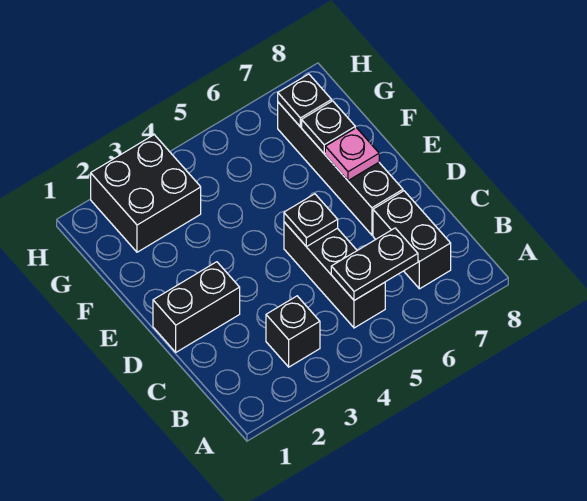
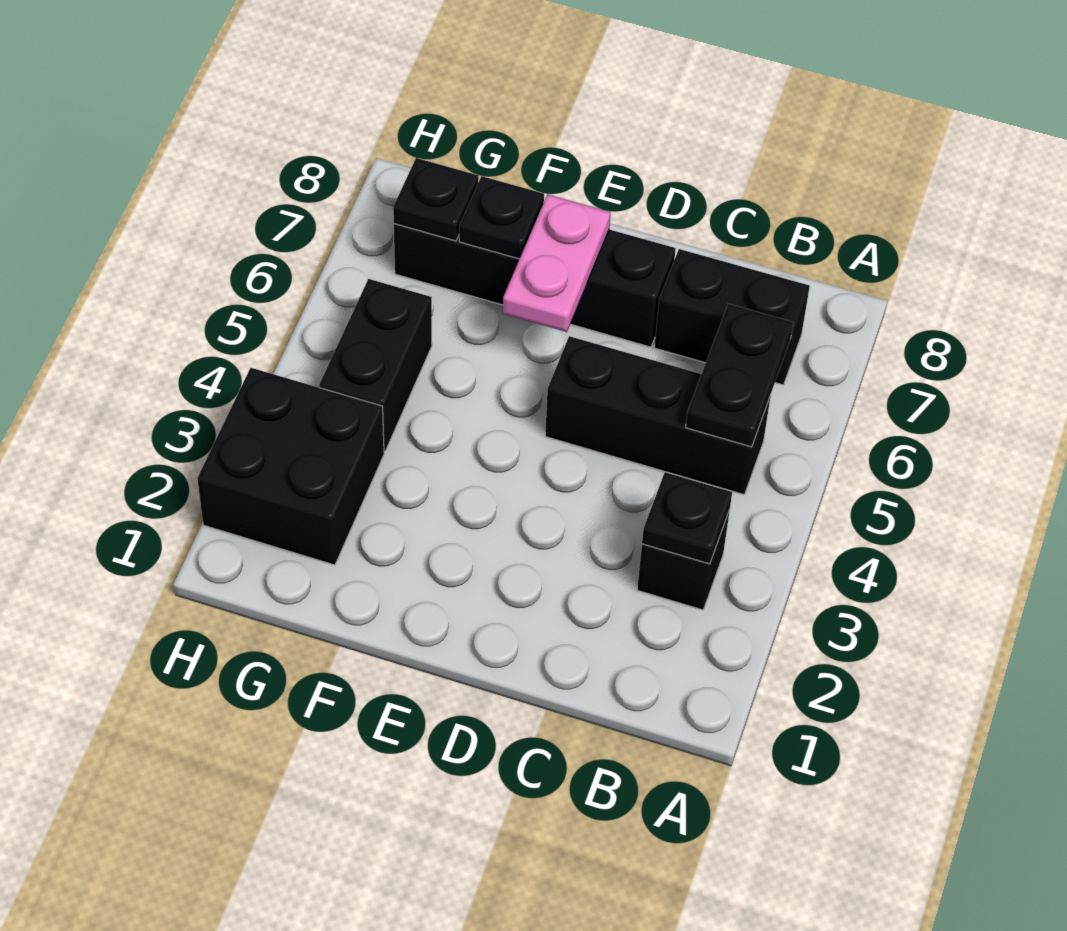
black 1x2 brick [153,262,240,352] -> black 1x2 brick moved to [319,279,432,451]
black 1x1 plate [284,194,338,247] -> black 1x1 plate moved to [642,472,732,564]
pink 1x1 plate [325,128,379,181] -> pink 1x2 plate [503,195,611,332]

